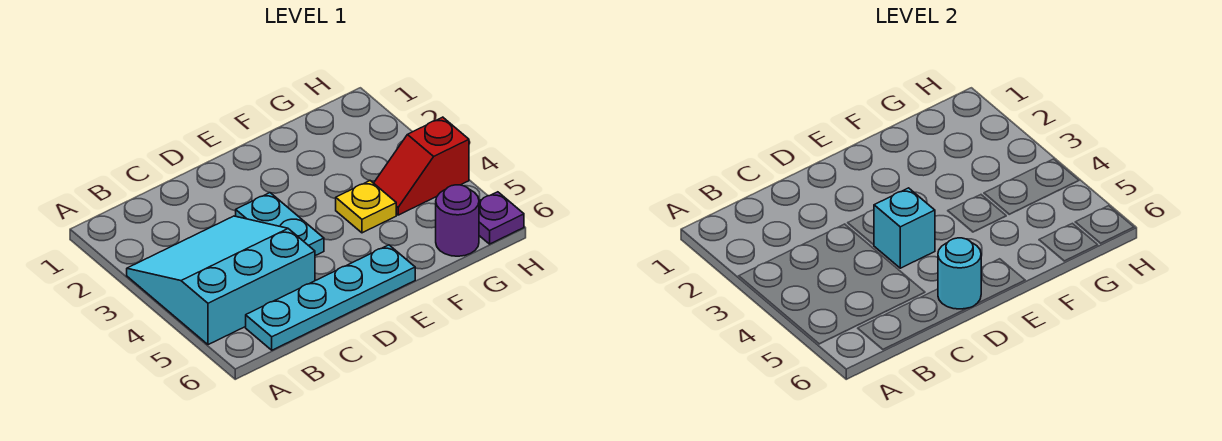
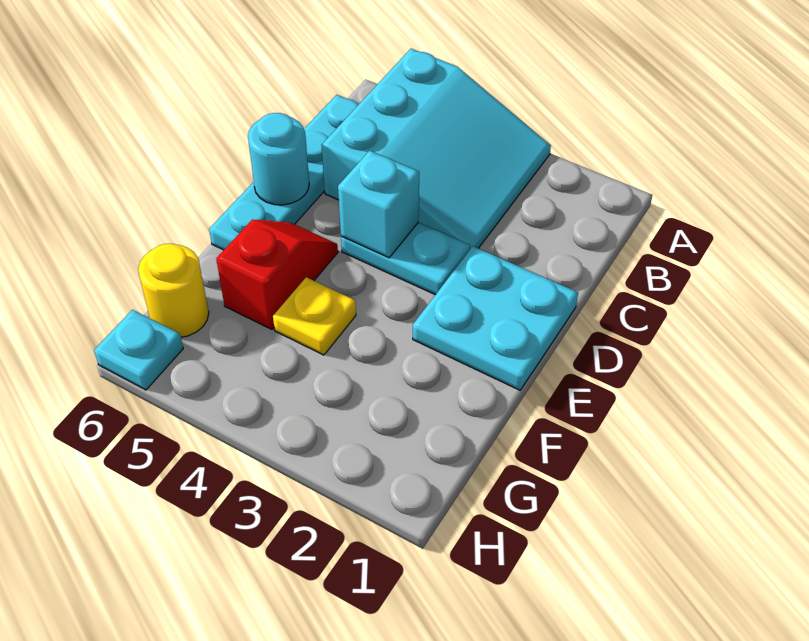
none -> cyan 2x2 plate [413,246,578,390]
red 1x2 slope [374,117,469,215] -> red 1x2 slope moved to [216,220,338,329]
purple 1x1 round brick [436,185,479,256] -> yellow 1x1 round brick [138,244,209,337]
purple 1x1 plate [479,192,524,244] -> cyan 1x1 plate [94,310,183,390]

